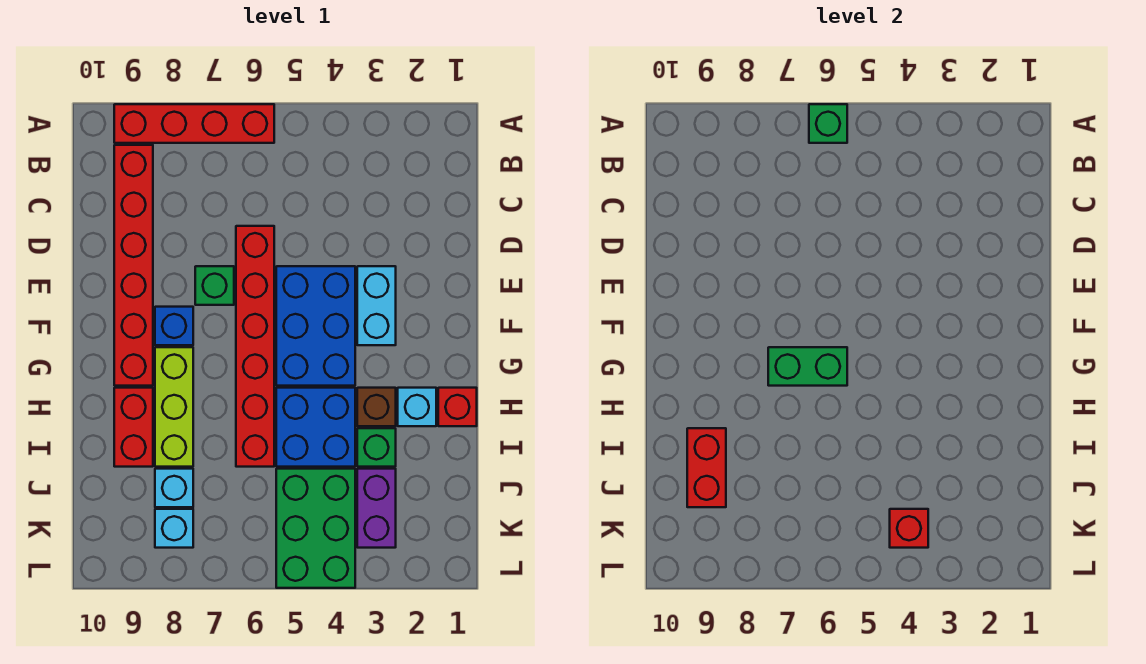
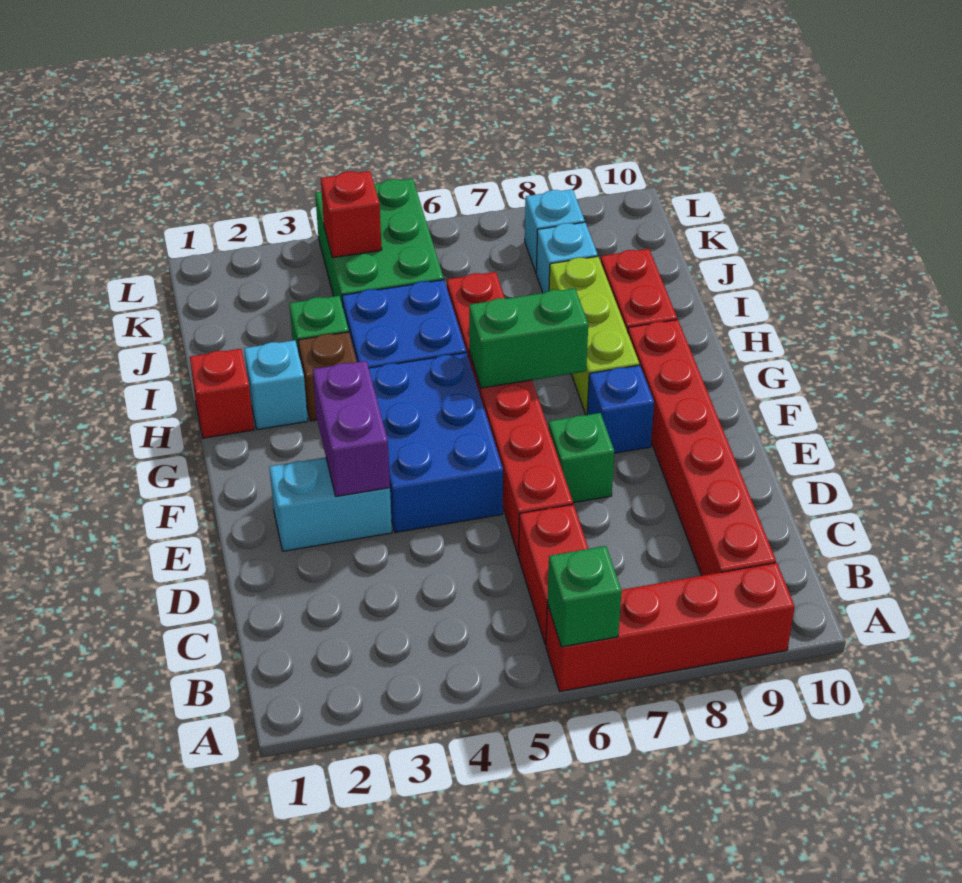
cyan 1x2 brick [357,266,396,345] -> cyan 1x2 brick turned to [269,457,392,551]
red 1x2 brick [687,428,726,507] -> red 1x2 brick moved to [519,504,589,645]
purple 1x2 brick [357,469,396,548] -> purple 1x2 brick moved to [313,361,390,497]

